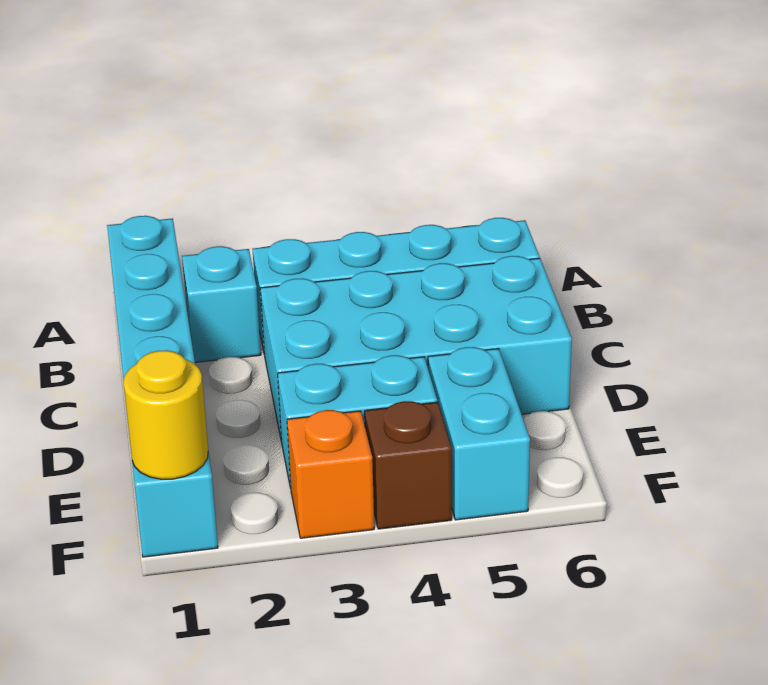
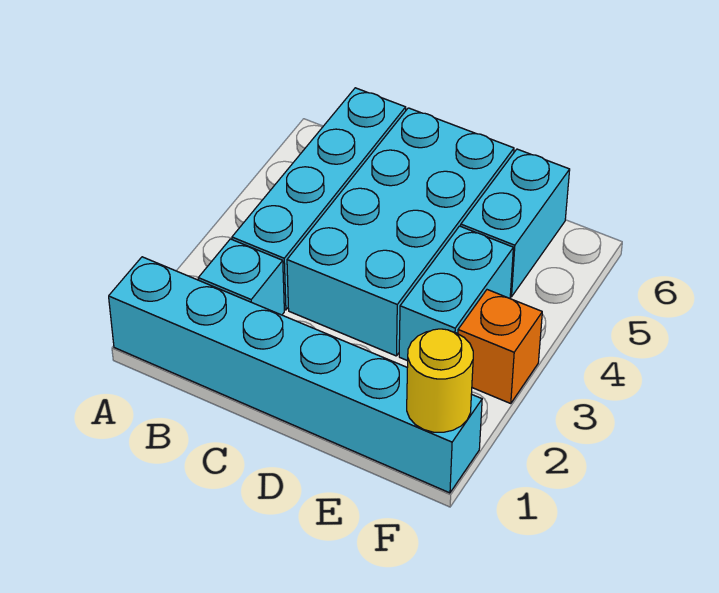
cyan 1x2 brick [428,347,530,520] -> cyan 1x2 brick turned to [461,149,570,297]
brown 1x1 brick [365,401,452,529] -> none

